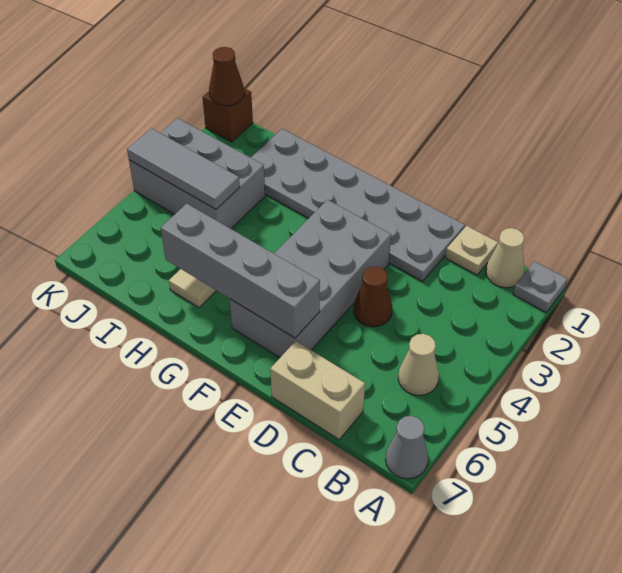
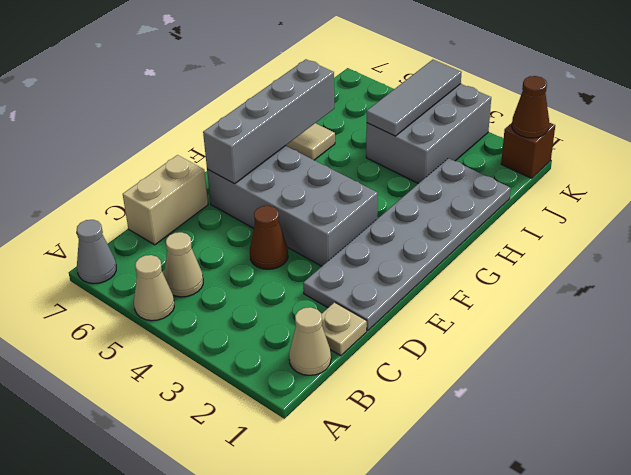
grey 1x1 plate [513,261,567,312] -> none
none -> tan 1x1 cone [134,255,174,321]

